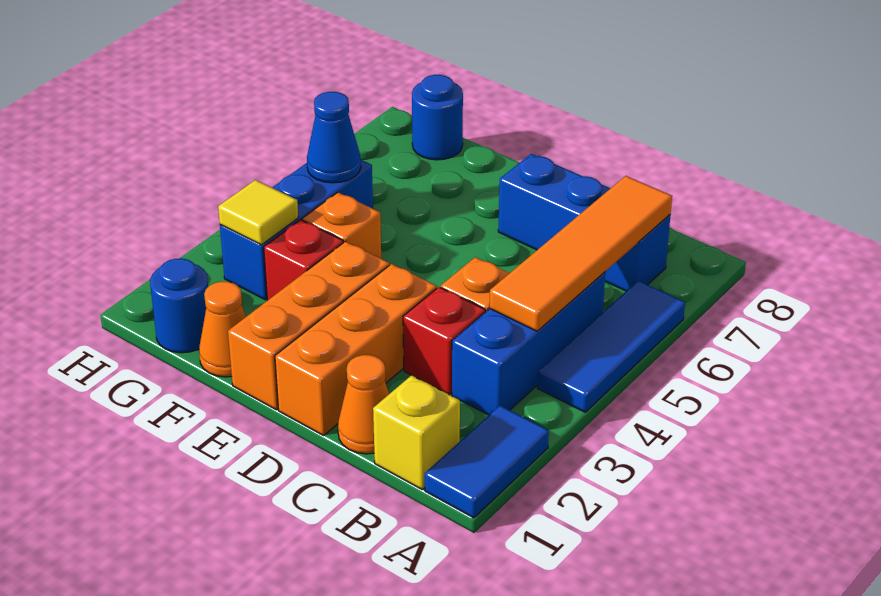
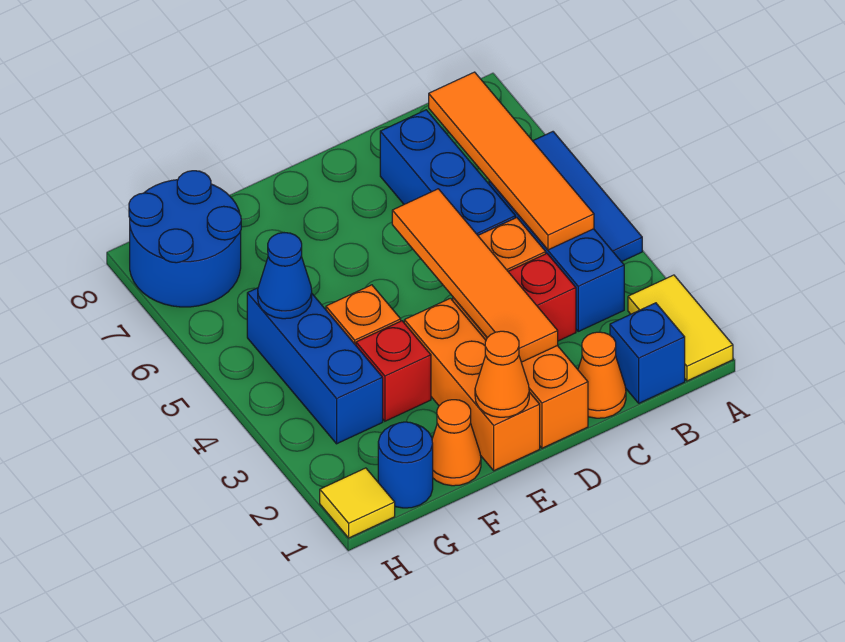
blue 1x2 tile [425,406,549,518] -> yellow 1x2 tile [628,275,733,381]
yellow 1x1 brick [373,375,460,489] -> blue 1x1 brick [610,303,685,403]
blue 1x3 brick [498,154,670,291] -> blue 1x3 brick turned to [380,110,515,235]
none -> orange 1x4 tile [392,189,558,362]
none -> orange 1x1 cone [475,331,529,417]
yellow 1x1 tile [218,180,298,245] -> yellow 1x1 tile moved to [320,468,395,538]
blue 1x1 round brick [412,75,463,160] -> blue 2x2 round brick [129,171,241,307]

